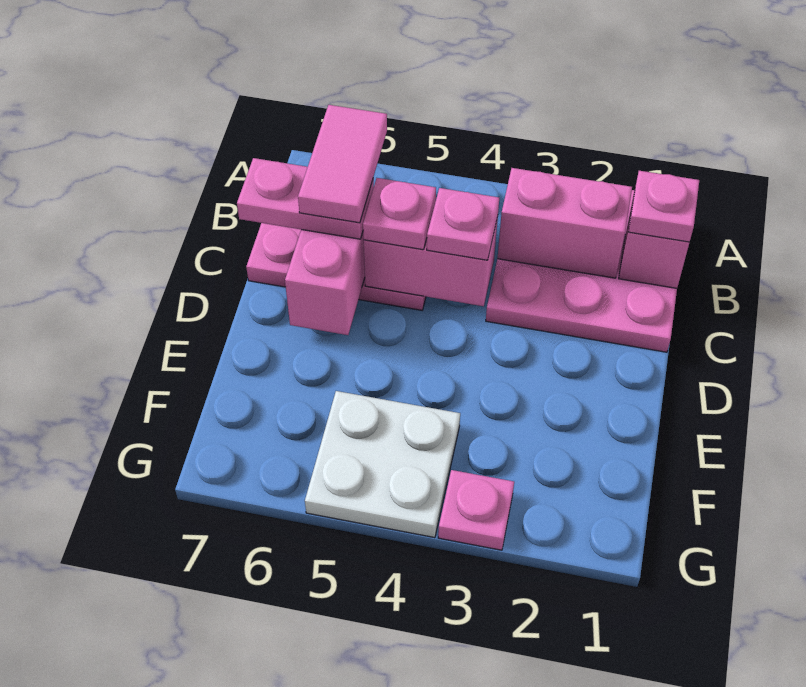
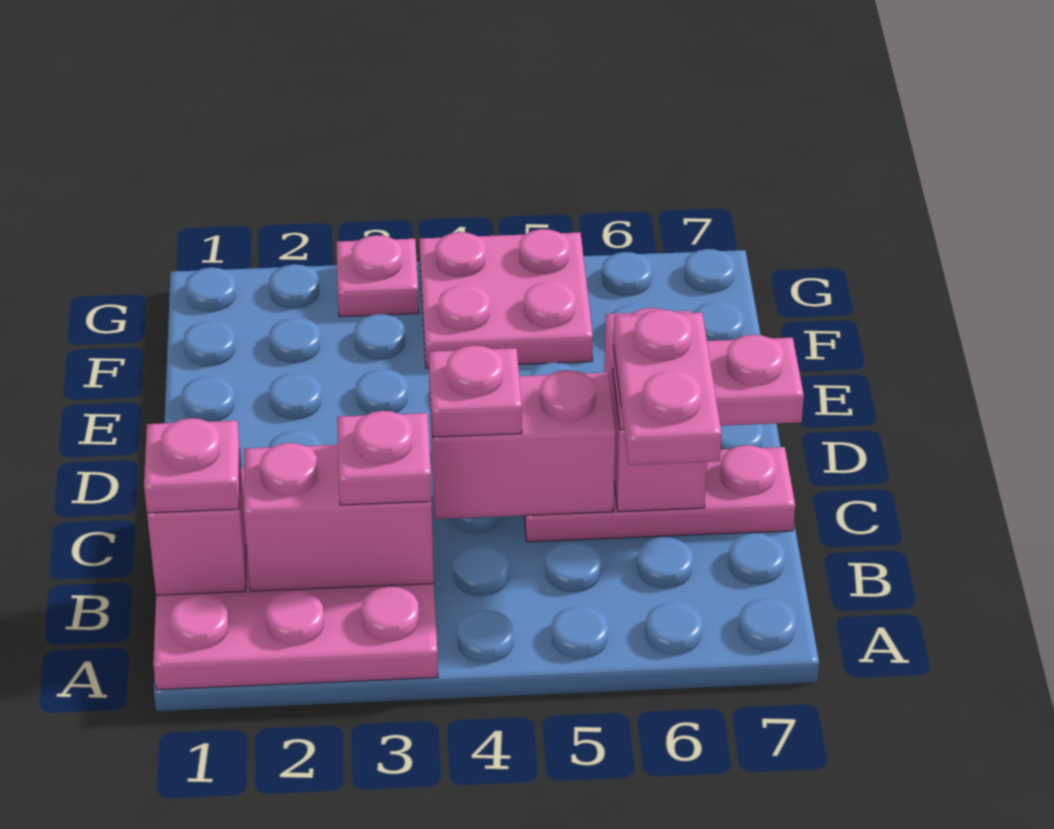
pink 1x2 tile [298,105,387,223] -> pink 1x2 plate [613,310,722,465]
pink 1x1 plate [363,178,436,250] -> pink 1x1 plate moved to [337,411,432,505]
white 2x2 plate [305,391,460,538] -> pink 2x2 plate [419,229,593,368]

